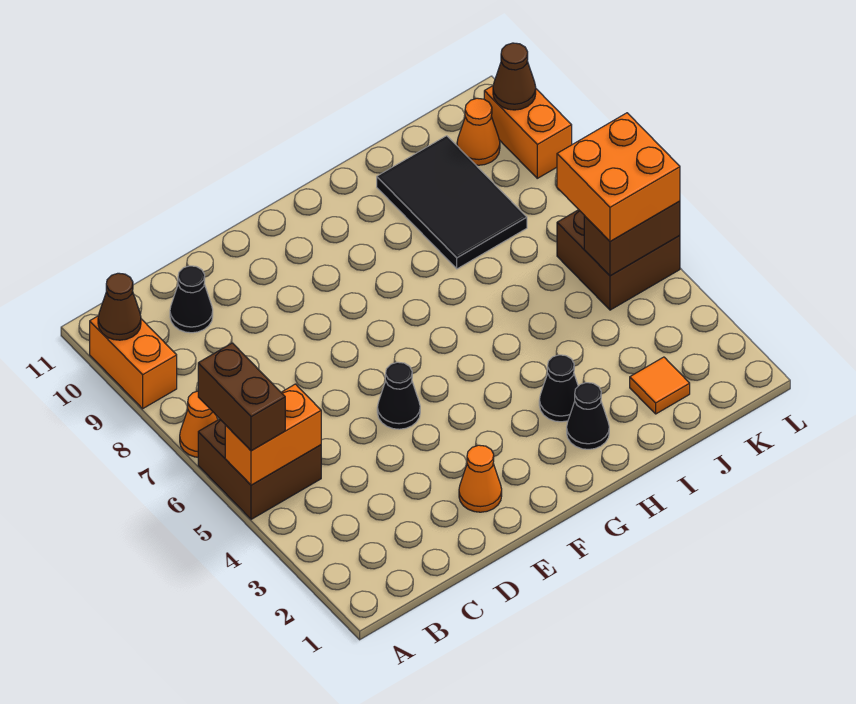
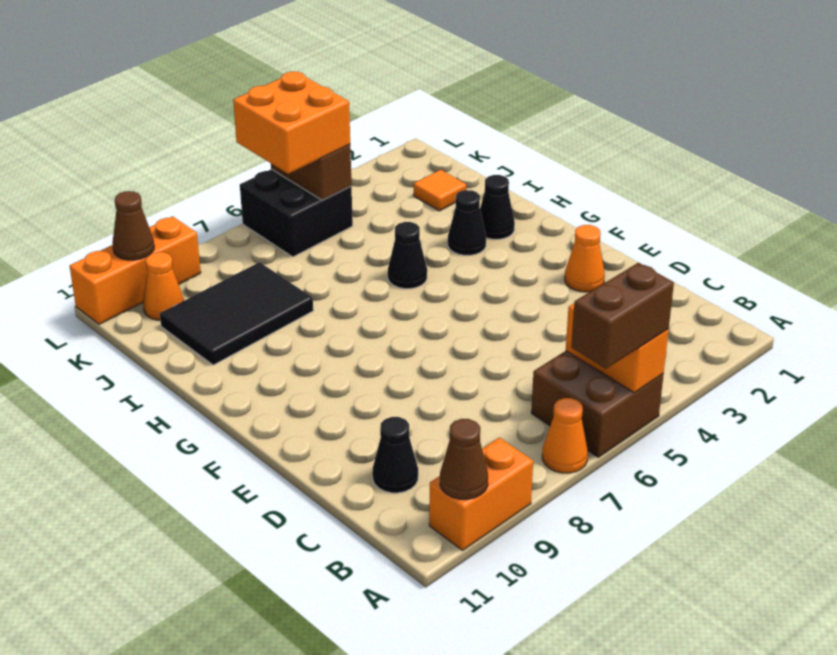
black 1x1 cone [377,362,420,429] -> black 1x1 cone moved to [388,222,427,289]
brown 2x2 brick [557,210,680,310] -> black 2x2 brick [240,169,353,257]
orange 1x2 brick [484,86,572,178] -> orange 1x3 brick [70,216,201,324]

